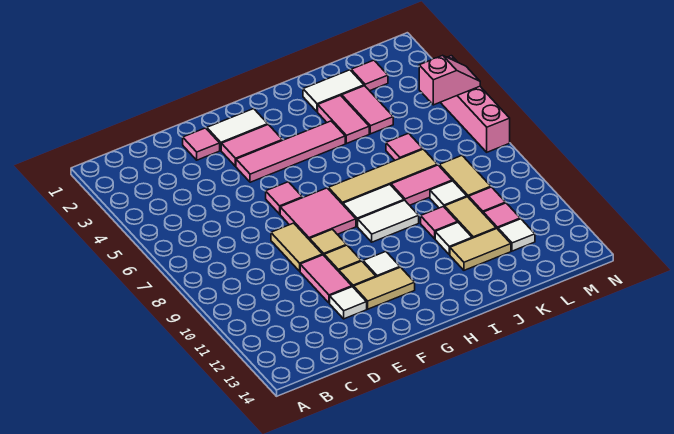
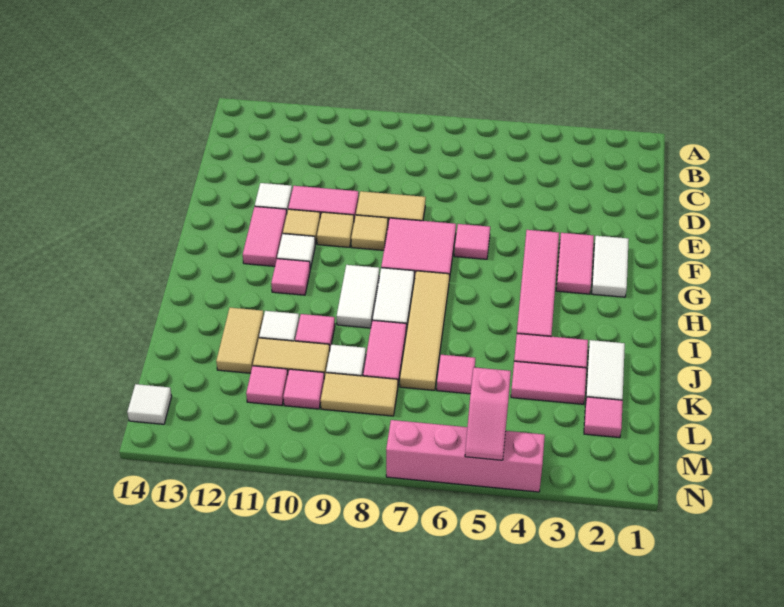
pink 1x1 tile [183,128,220,160] -> pink 1x1 tile moved to [271,259,310,295]
tan 1x2 tile [354,267,415,309] -> pink 1x2 tile [243,206,287,266]
white 1x1 tile [498,219,535,251] -> white 1x1 tile moved to [127,384,172,424]

